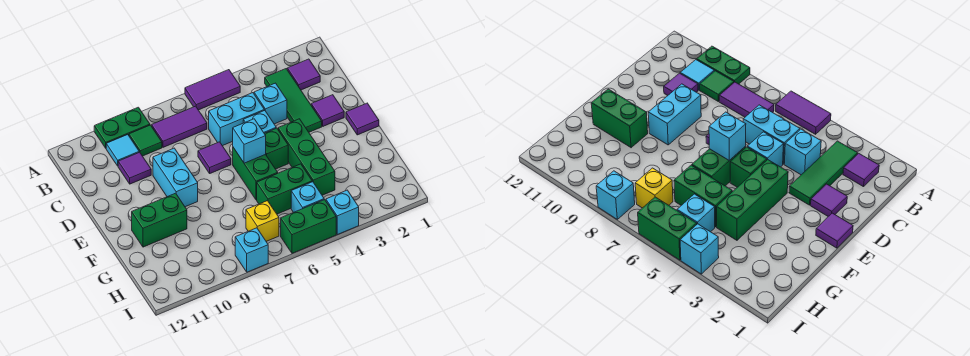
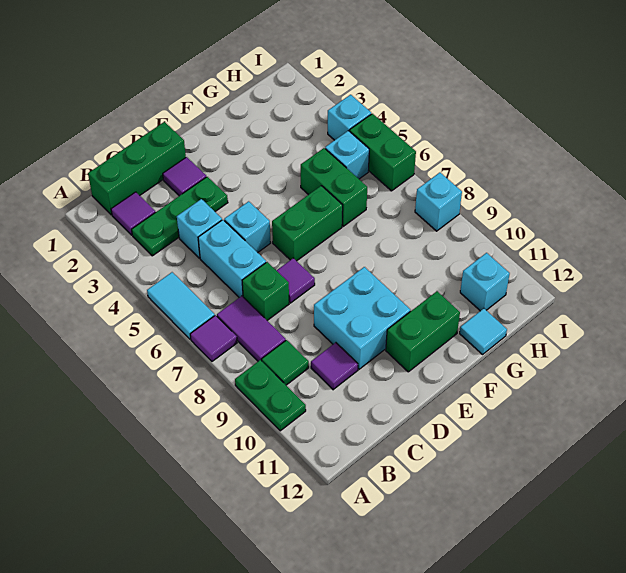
purple 1x2 tile [185,70,240,110] -> cyan 1x2 tile [147,272,215,339]
green 1x3 tile [265,69,322,132] -> green 1x3 plate [132,177,228,256]
cyan 1x1 tile [106,135,139,166] -> cyan 1x1 tile moved to [460,309,507,355]
cyan 1x2 brick [153,148,198,207] -> cyan 2x2 brick [314,267,410,369]
purple 1x1 tile [346,103,379,135] -> purple 1x1 tile moved to [190,315,237,361]
green 1x3 brick [278,119,335,195] -> green 1x3 brick moved to [88,122,186,215]
green 1x1 brick [264,128,288,169] -> green 1x1 brick moved to [242,262,289,320]
cyan 1x1 brick [233,119,266,163] -> cyan 1x1 brick moved to [460,253,510,311]
green 1x2 brick [132,193,187,247] -> green 1x2 brick turned to [386,291,460,372]
yellow 1x1 brick [246,201,279,241] -> none

